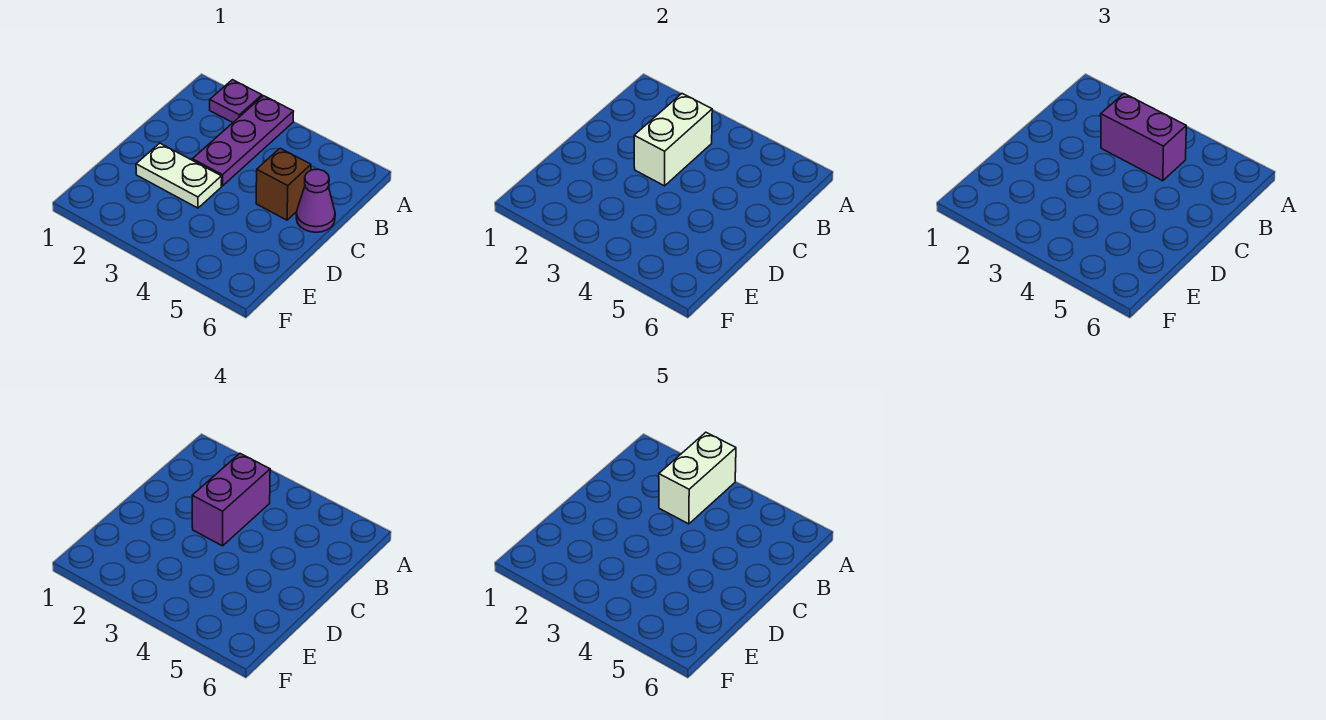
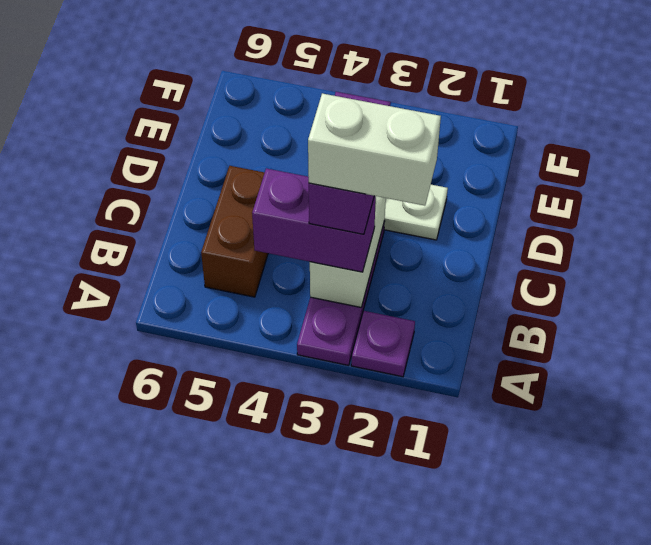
white 1x2 brick [659,432,736,524] -> white 1x2 brick turned to [308,93,441,206]
brown 1x1 brick [256,148,311,220] -> brown 1x2 brick [201,166,268,297]
purple 1x1 cone [296,169,335,232] -> none

